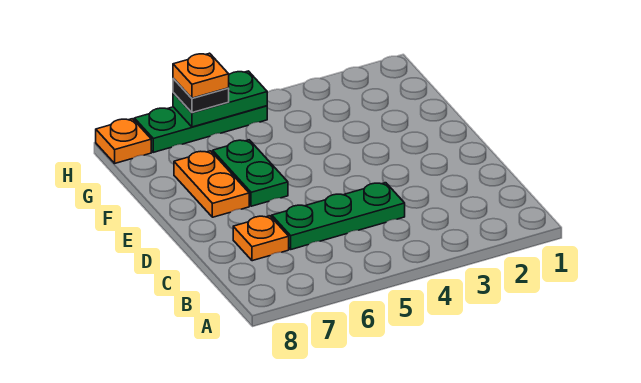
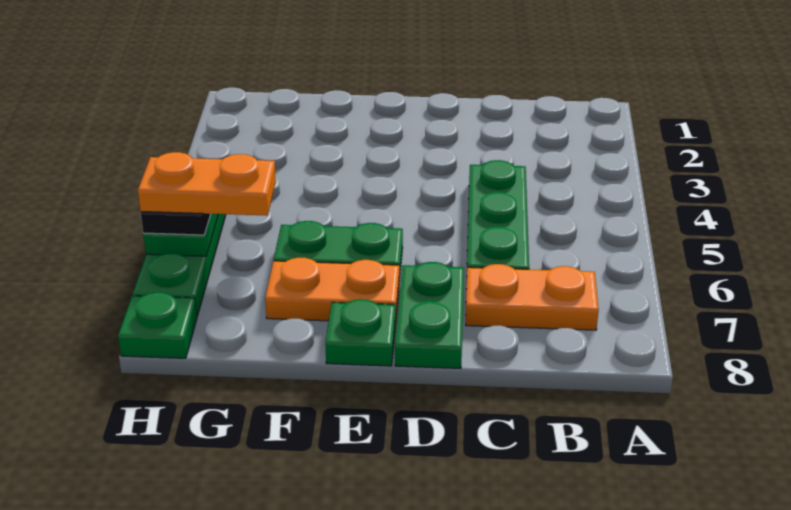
orange 1x1 plate [233,216,289,261] -> orange 1x2 plate [466,264,599,330]
none -> green 1x2 plate [395,262,464,369]
none -> green 1x1 plate [325,299,396,366]
orange 1x1 plate [173,53,229,98] -> orange 1x2 plate [138,152,276,216]
orange 1x1 plate [96,119,151,163] -> green 1x1 plate [118,292,197,358]

